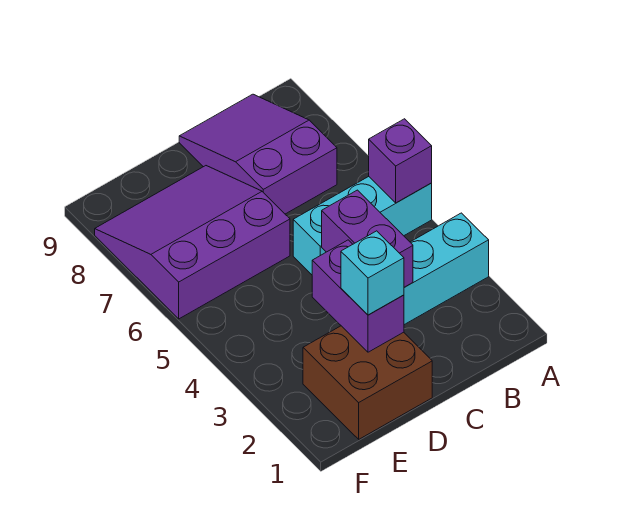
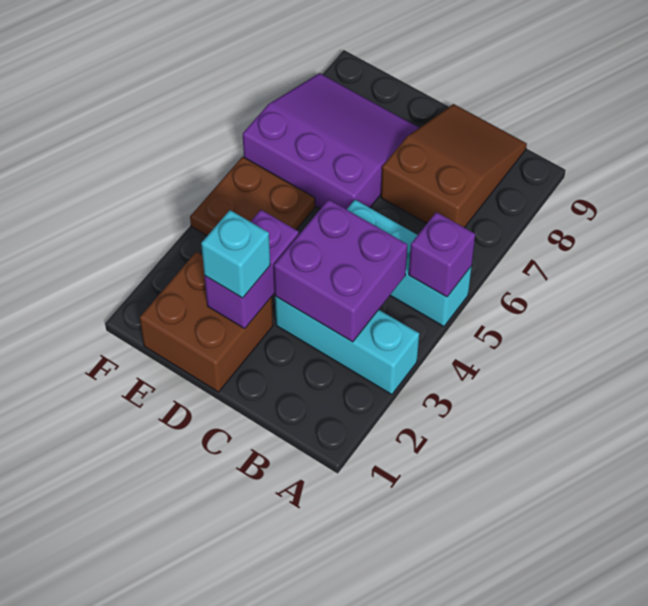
purple 2x3 slope [179,94,337,214] -> brown 2x3 slope [381,104,527,228]
purple 1x2 brick [322,190,413,287] -> purple 2x2 brick [274,200,407,342]
none -> brown 2x2 plate [190,157,315,236]

